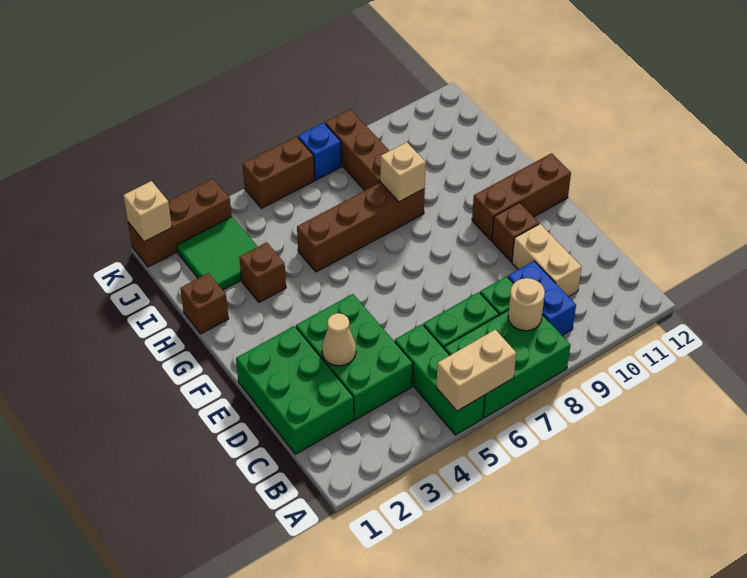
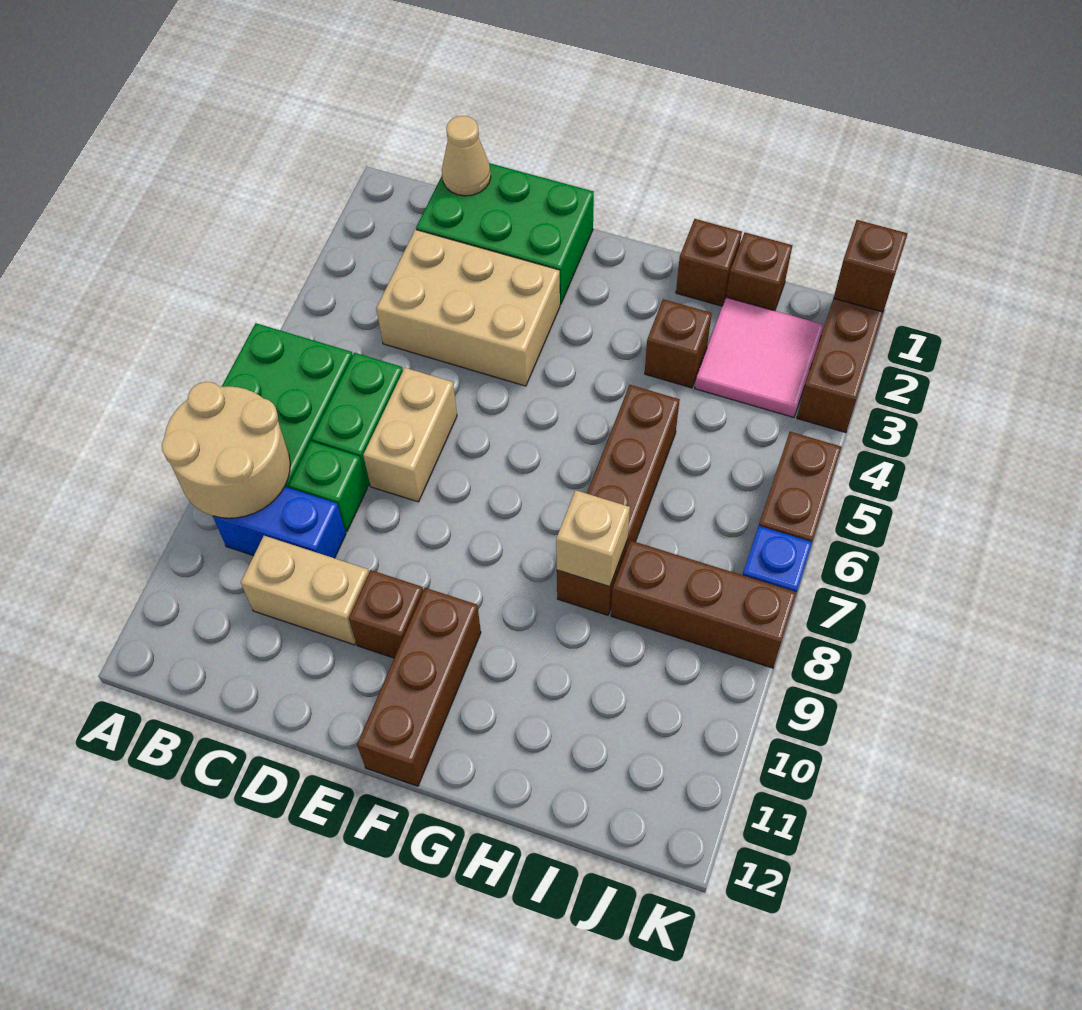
green 1x3 brick [395,324,485,435] -> none
tan 1x2 brick [436,330,516,411] -> tan 1x2 brick moved to [363,368,457,502]
tan 1x1 round brick [508,278,545,331] -> tan 2x2 round brick [162,382,290,518]
green 2x3 brick [296,294,413,420] -> tan 2x3 brick [376,230,560,386]
tan 1x1 cone [322,313,356,366] -> tan 1x1 cone moved to [442,116,491,196]
none -> brown 1x1 brick [726,232,792,311]
green 2x2 tile [177,217,258,290] -> pink 2x2 tile [695,297,824,417]
tan 1x1 brick [123,181,172,242] -> brown 1x1 brick [834,220,908,312]

